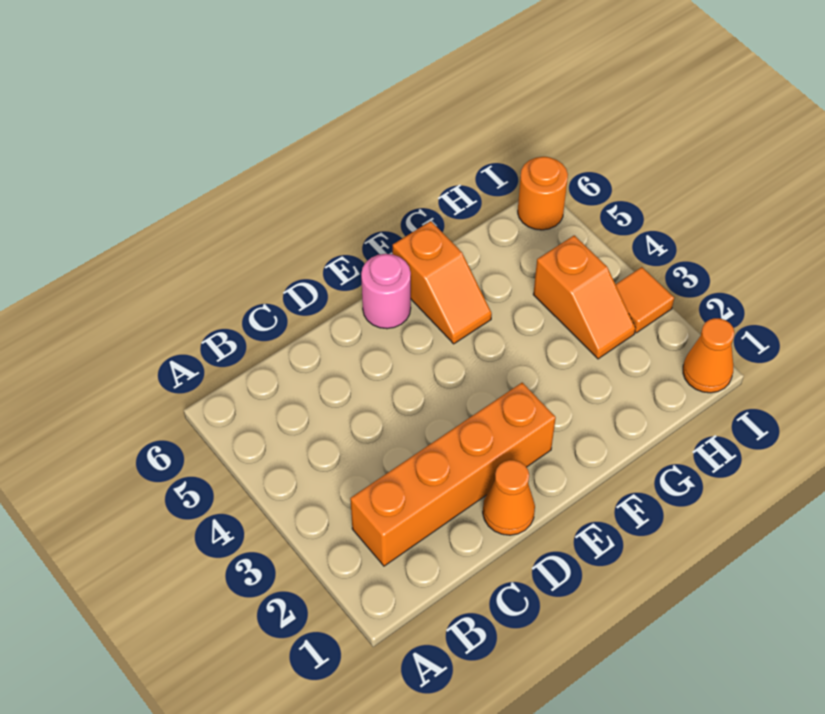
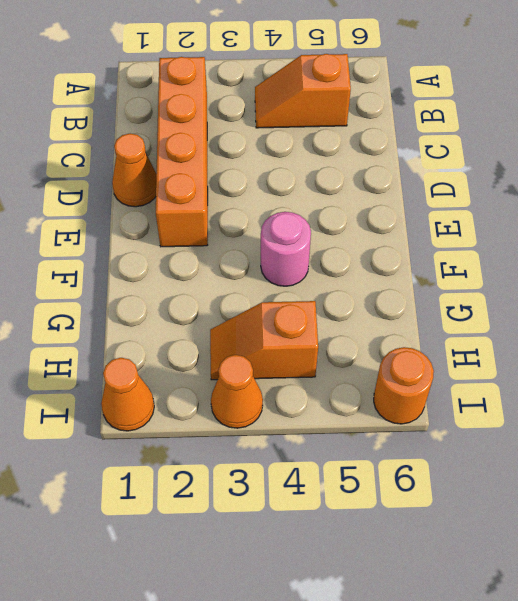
pink 1x1 round brick [361,254,411,329] -> pink 1x1 round brick moved to [261,212,311,286]
orange 1x2 slope [393,221,492,344] -> orange 1x2 slope moved to [255,54,351,128]
orange 1x1 tile [615,267,674,333] -> orange 1x1 cone [211,355,263,428]

